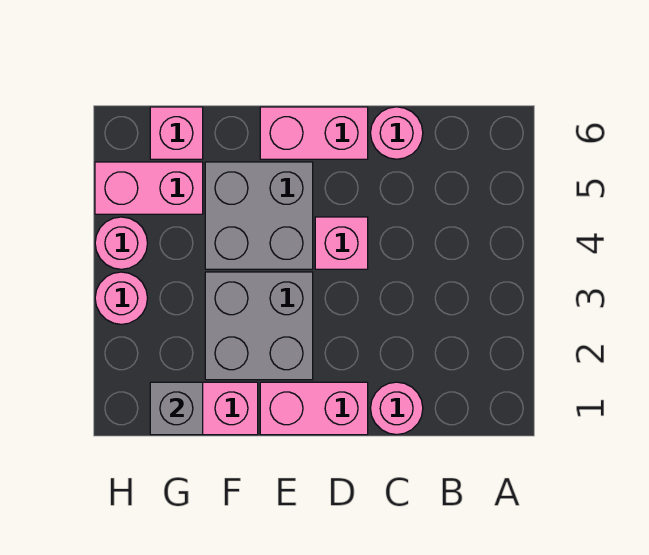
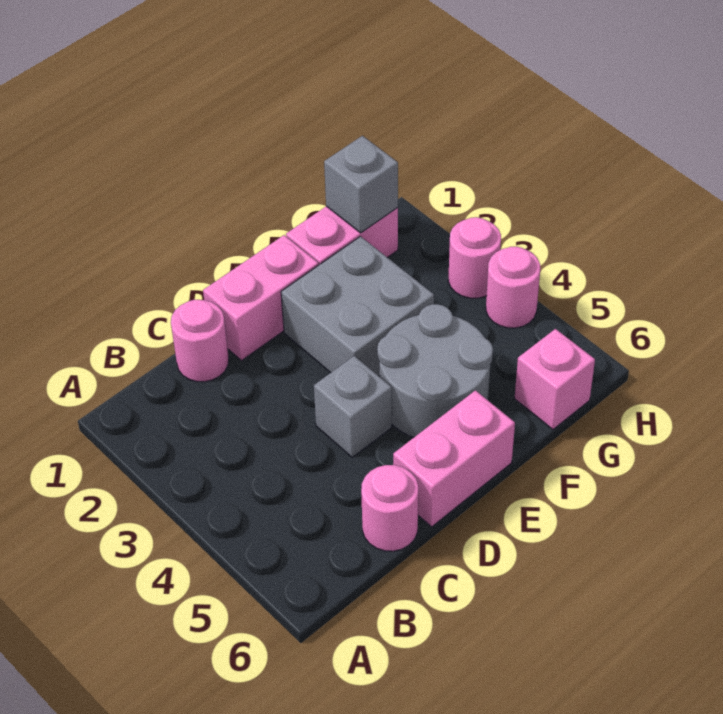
pink 1x1 brick [315,217,368,269] -> grey 1x1 brick [314,356,392,457]
grey 2x2 brick [205,162,313,269] -> grey 2x2 round brick [377,304,493,437]
pink 1x2 brick [95,162,203,214] -> none

